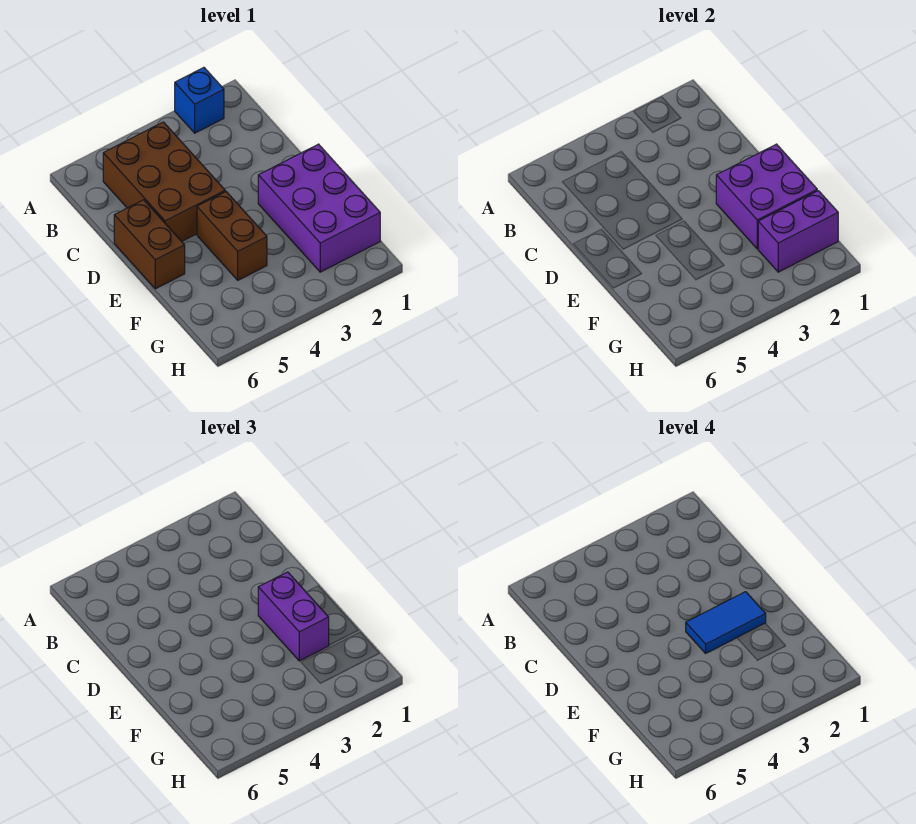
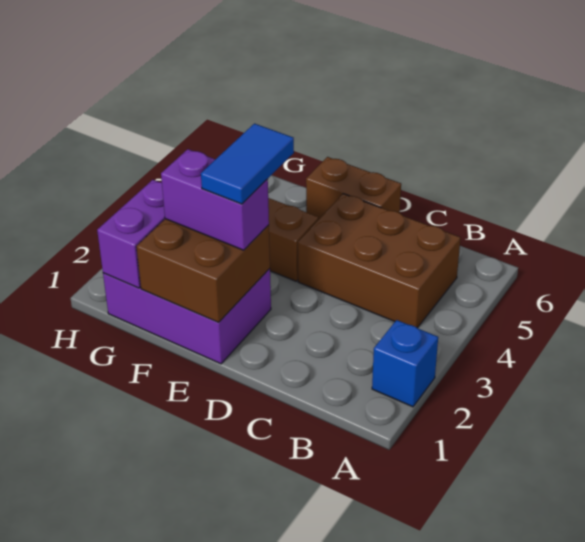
purple 2x2 brick [716,144,817,249] -> brown 2x2 brick [136,219,270,322]

